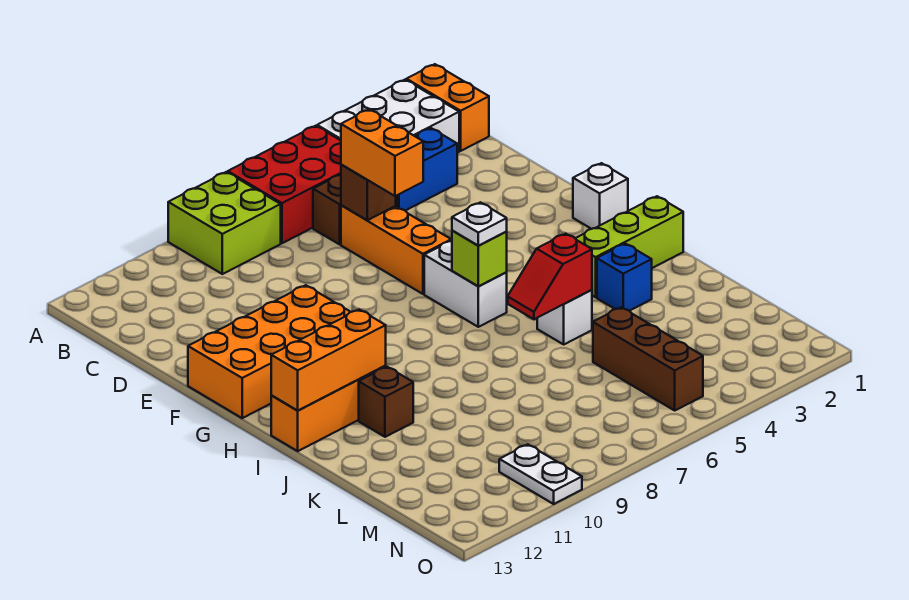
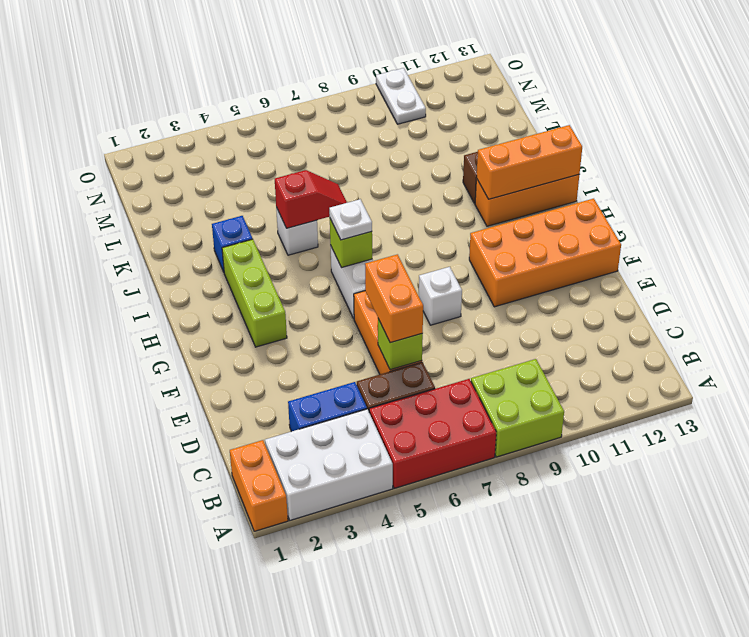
brown 1x1 brick [341,164,396,220] -> lime 1x1 brick [378,319,423,370]
white 1x1 brick [573,163,628,229] -> white 1x1 brick moved to [419,267,462,325]
lime 1x3 brick [575,196,683,297] -> lime 1x3 brick turned to [222,239,287,347]
brown 1x3 brick [593,307,703,410] -> none

